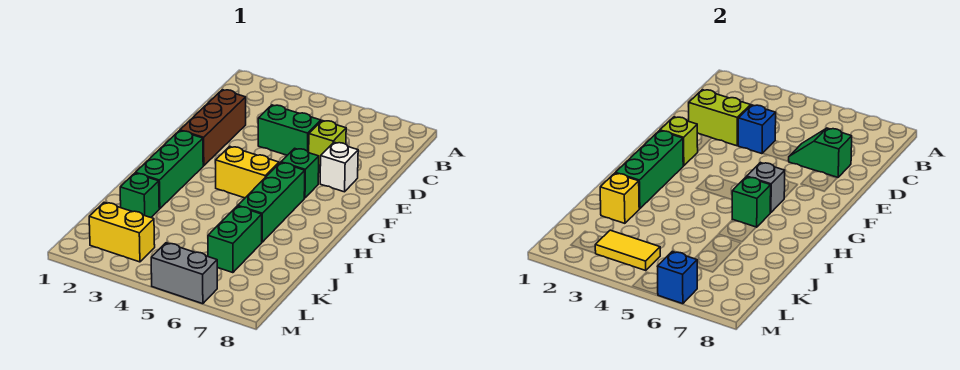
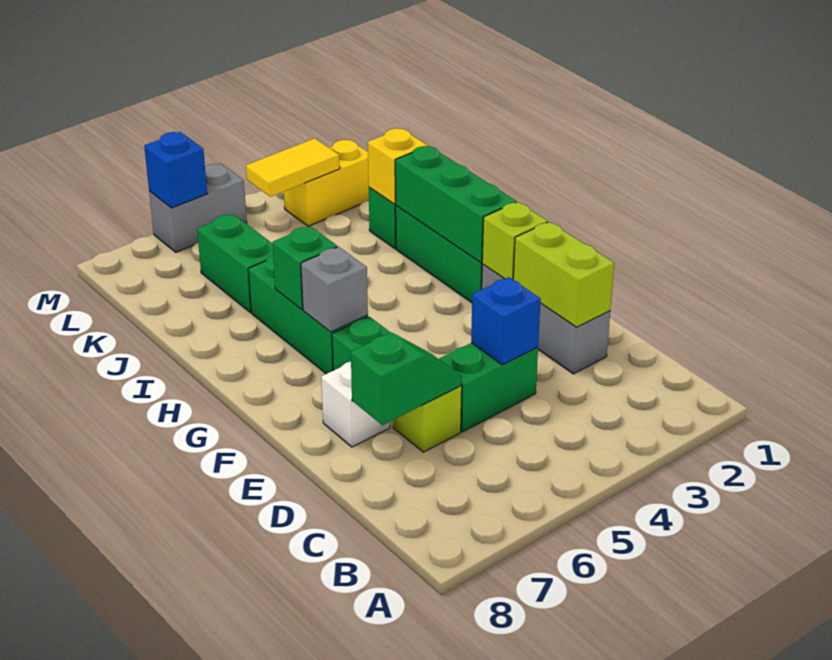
brown 1x3 brick [180,90,246,166] -> grey 1x3 brick [482,264,610,374]
lime 1x2 brick [689,90,751,146] -> lime 1x2 brick turned to [513,222,614,327]
yellow 1x2 brick [216,146,279,198] -> none

